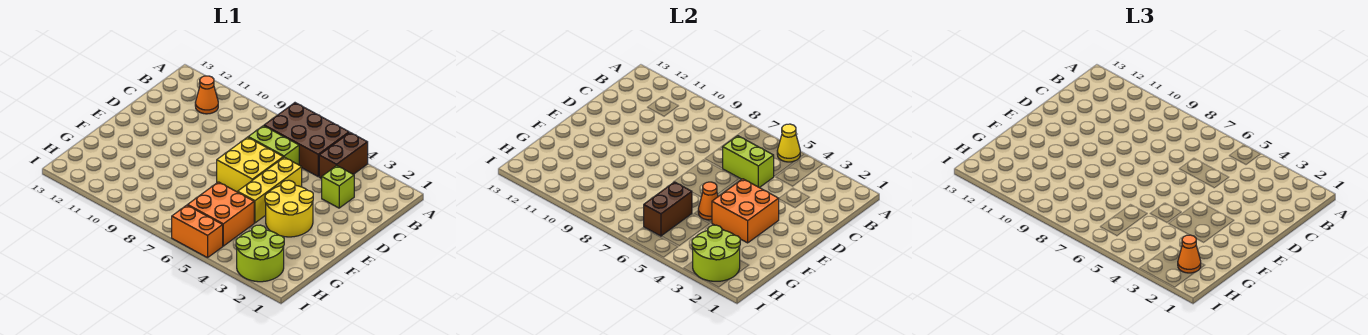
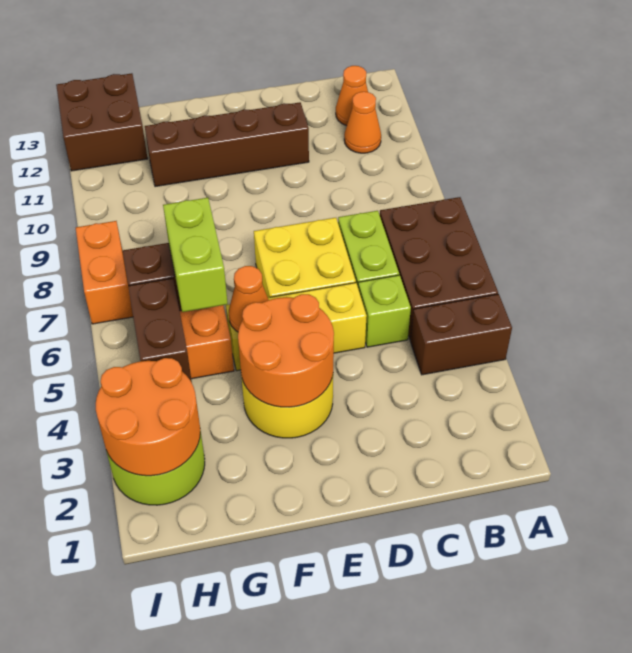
yellow 1x1 cone [777,124,800,162] -> none
lime 1x1 brick [322,166,354,208] -> lime 1x1 brick moved to [358,275,411,347]
lime 1x2 brick [723,136,774,188] -> lime 1x2 brick moved to [163,198,228,312]
none -> brown 1x4 brick [145,102,309,187]
orange 2x2 brick [712,179,779,243] -> orange 2x2 round brick [238,294,334,407]
lime 2x2 round brick [692,225,740,281] -> orange 2x2 round brick [96,358,200,476]
orange 1x1 cone [1178,235,1201,273] -> orange 1x1 cone moved to [336,66,368,126]
none -> brown 1x2 brick [128,278,192,382]
none -> brown 2x2 brick [56,73,148,171]
orange 1x2 brick [172,205,223,258] -> orange 1x2 brick moved to [76,221,133,324]

